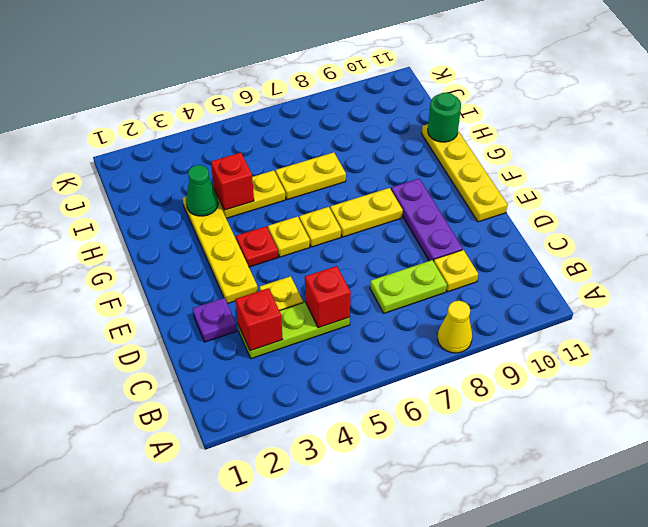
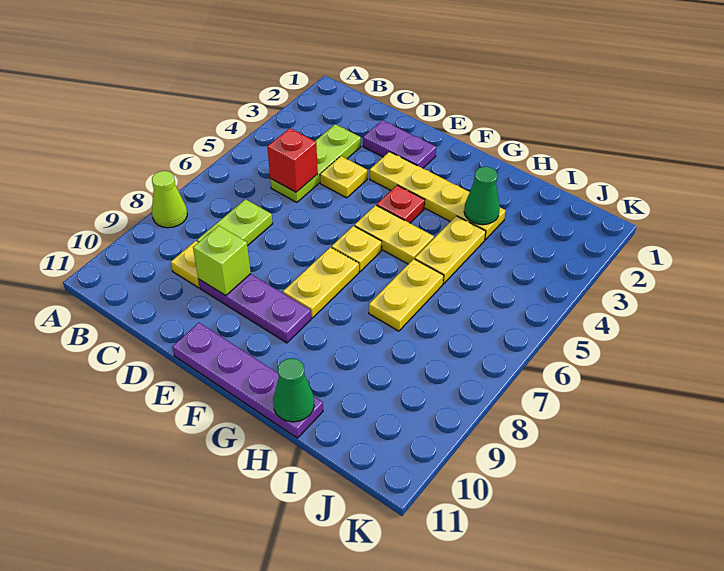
yellow 1x1 cone [438,301,472,353] -> lime 1x1 cone [152,171,187,228]
red 1x1 brick [236,288,283,351] -> none
purple 1x1 plate [192,298,237,342] -> purple 1x2 plate [363,120,436,168]
none -> lime 1x1 brick [193,226,251,296]
yellow 1x4 plate [422,124,507,222] -> purple 1x4 plate [172,323,323,438]
yellow 1x1 plate [268,216,310,257] -> yellow 1x2 plate [355,205,434,264]
red 1x1 brick [211,153,254,210] -> none
green 1x1 round brick [428,92,461,142] -> green 1x1 cone [273,358,314,422]

